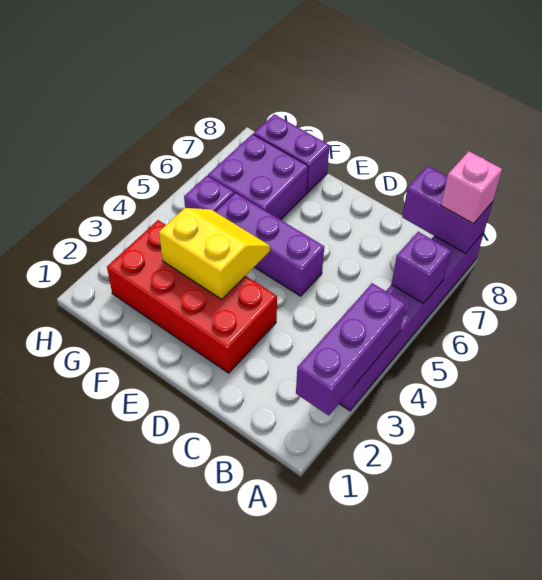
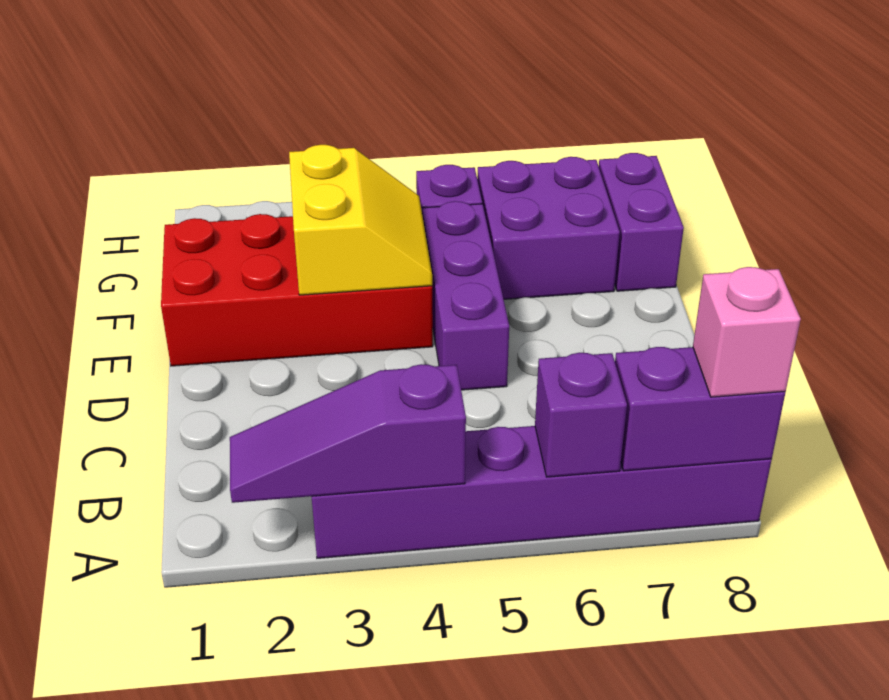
purple 1x3 brick [296,283,406,416] -> purple 1x3 slope [230,364,466,503]
purple 1x2 brick [402,166,493,253] -> purple 1x2 brick turned to [615,347,786,471]
red 2x4 brick [107,220,277,373] -> red 2x4 brick turned to [161,214,433,366]

